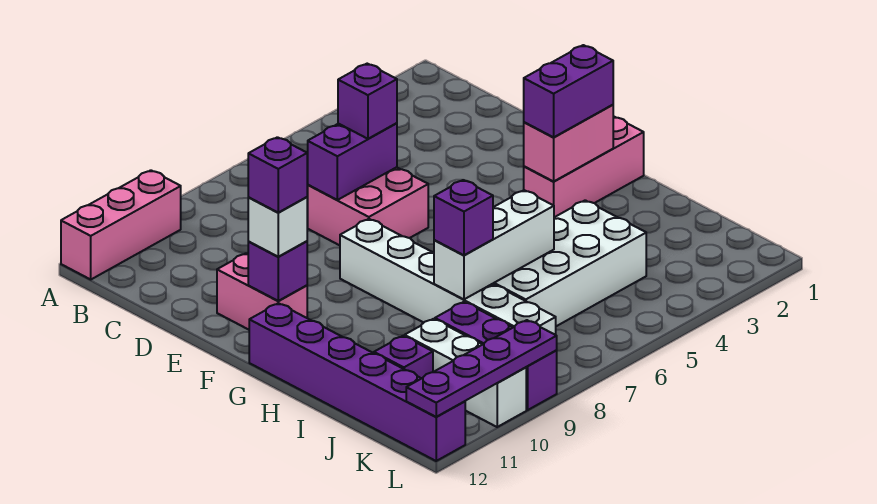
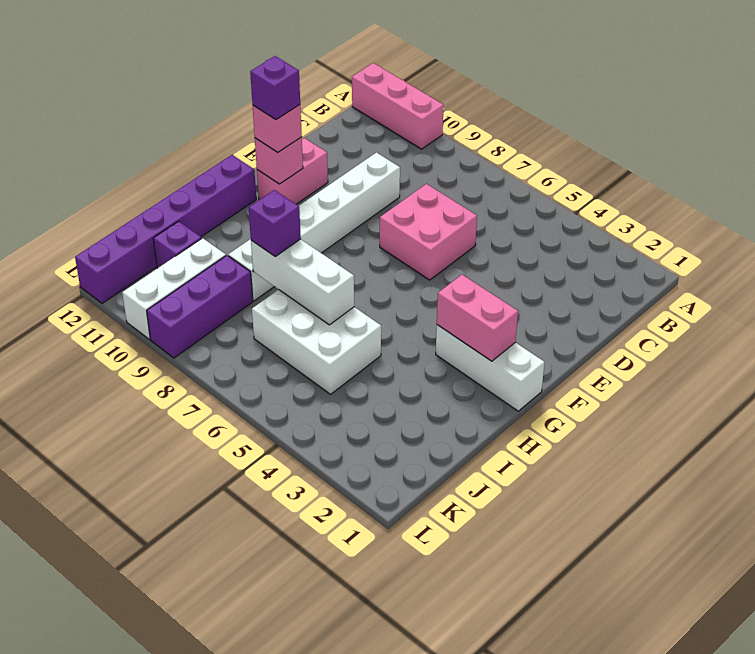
purple 1x2 brick [307,123,397,200] -> none
purple 1x1 brick [338,64,397,139] -> none
white 1x6 brick [340,219,556,335] -> white 1x6 brick moved to [228,152,400,301]
purple 1x1 brick [248,241,307,301] -> pink 1x1 brick [255,137,303,184]
white 1x1 brick [248,197,307,257] -> pink 1x1 brick [253,105,302,152]
pink 1x3 brick [524,116,644,217] -> white 1x3 brick [436,325,545,411]
purple 1x2 brick [524,45,613,137] -> none
white 2x4 brick [493,200,646,326] -> white 2x3 brick [252,290,381,394]
purple 1x4 plate [406,320,557,417] -> none

